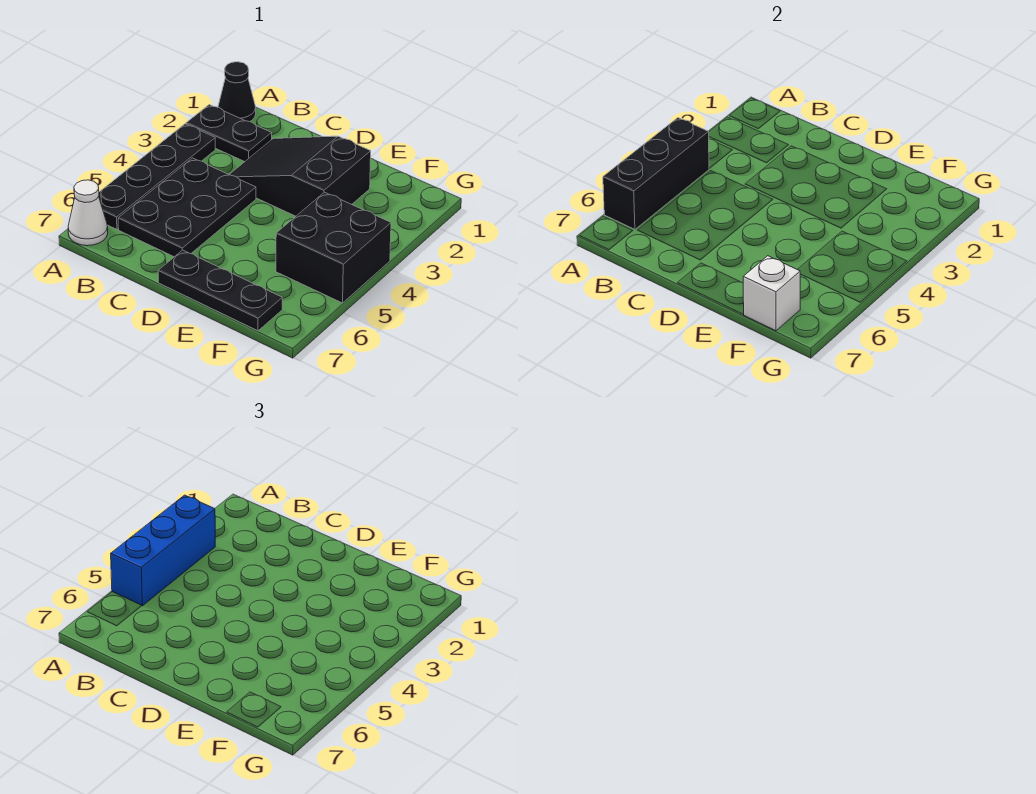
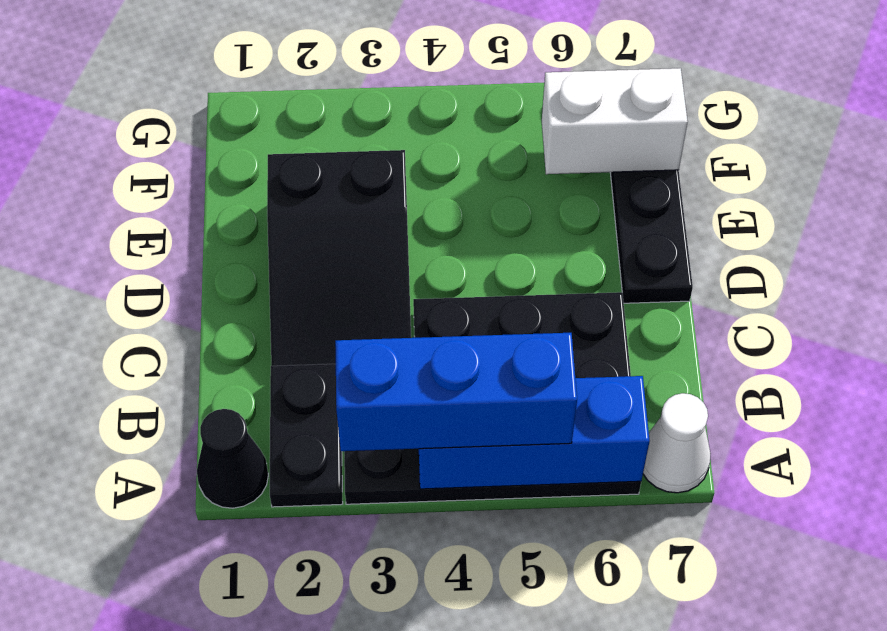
black 1x3 brick [603,118,709,229] -> blue 1x3 brick [419,376,650,489]
black 2x2 brick [276,192,391,303] -> none
white 1x1 brick [743,256,800,331] -> white 1x2 brick [542,68,688,174]

